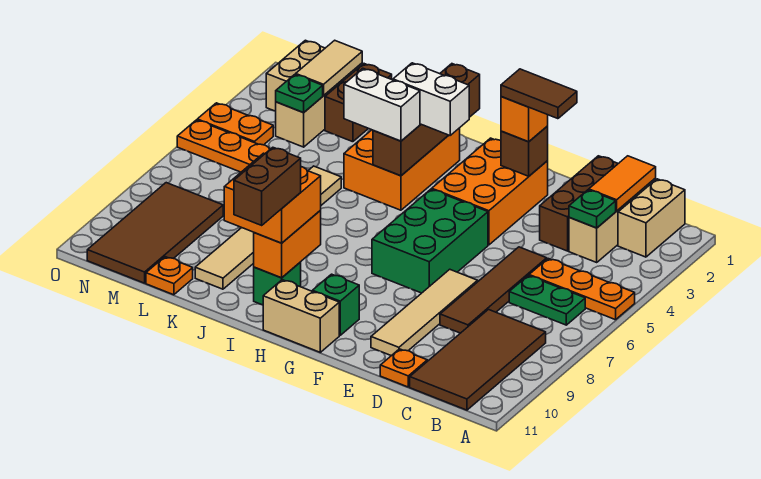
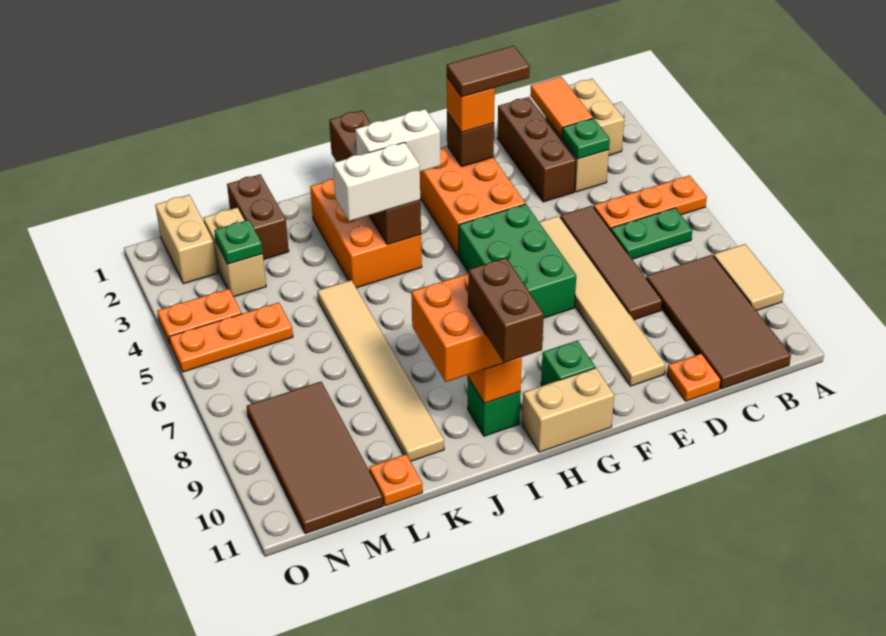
tan 1x4 tile [371,269,478,356] -> tan 1x6 tile [539,216,665,386]
tan 1x2 tile [296,40,362,95] -> tan 1x2 tile moved to [714,244,784,311]

